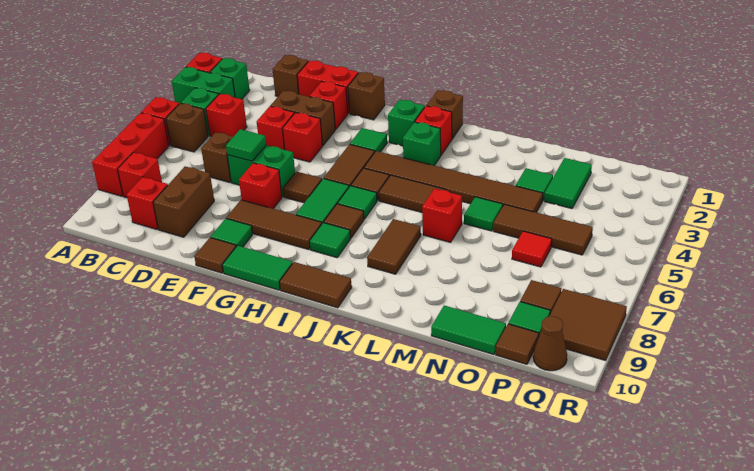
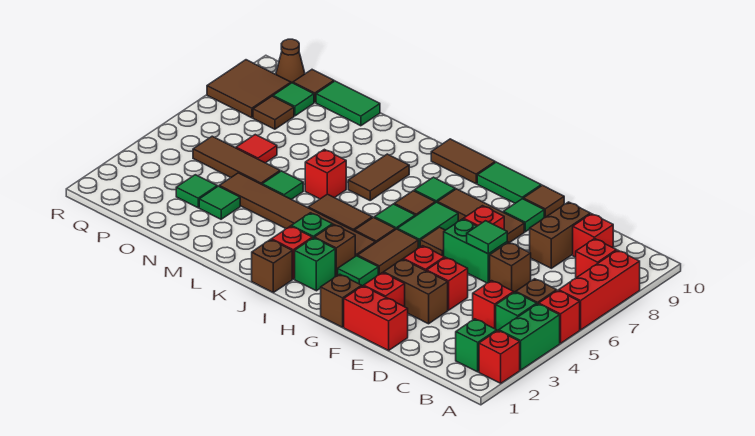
green 1x2 brick [172,67,235,104] -> green 1x2 brick turned to [499,304,560,370]
brown 1x1 brick [272,55,308,97] -> brown 1x1 brick moved to [314,224,355,277]
green 1x2 tile [544,158,592,209] -> green 1x1 tile [176,175,217,208]

